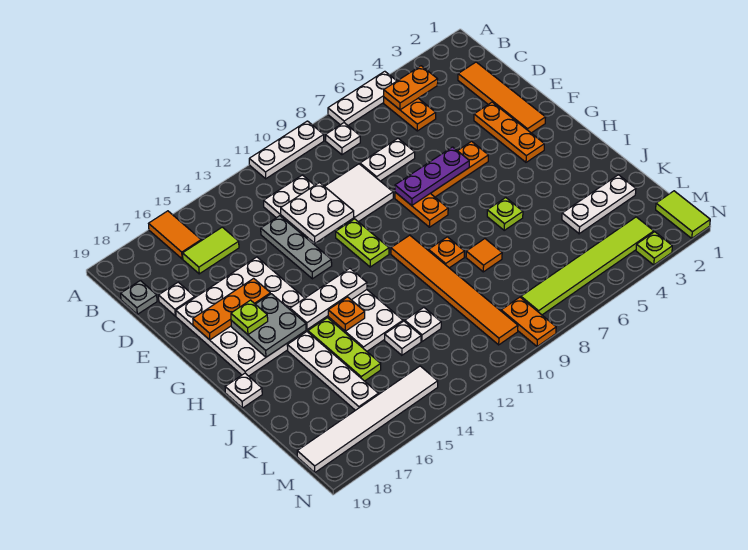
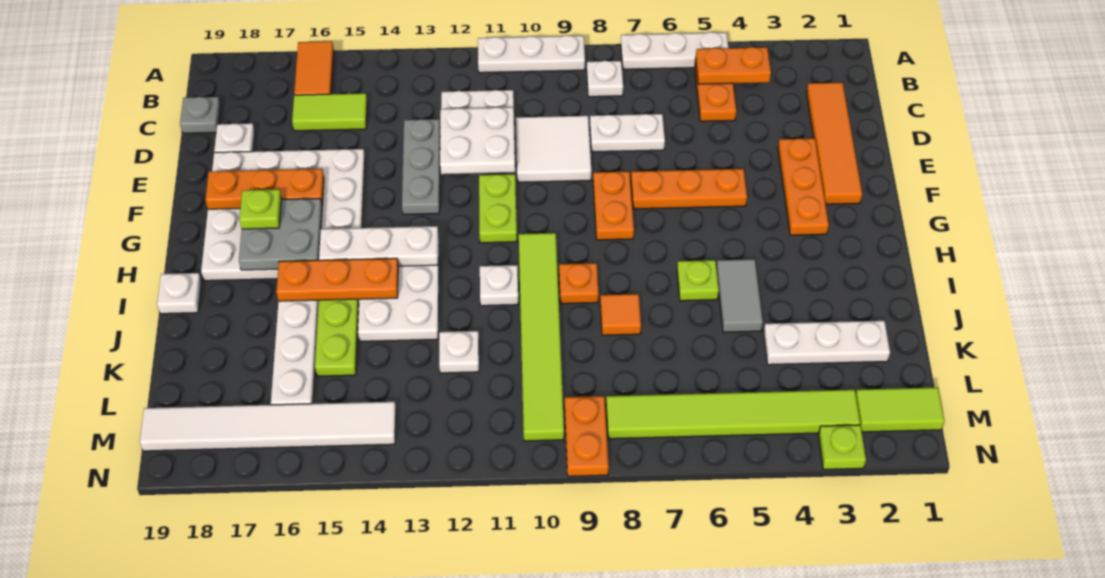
purple 1x3 plate [395,147,469,205] -> none
orange 1x6 tile [391,235,518,345] -> lime 1x6 tile [519,233,564,441]
none -> grey 1x2 tile [716,259,763,332]
orange 1x1 plate [328,297,365,331] -> orange 1x3 plate [276,258,398,301]
white 1x1 plate [385,321,421,355] -> white 1x1 plate moved to [480,265,518,306]
lime 1x2 tile [656,191,710,238] -> lime 1x2 tile turned to [856,387,945,432]

